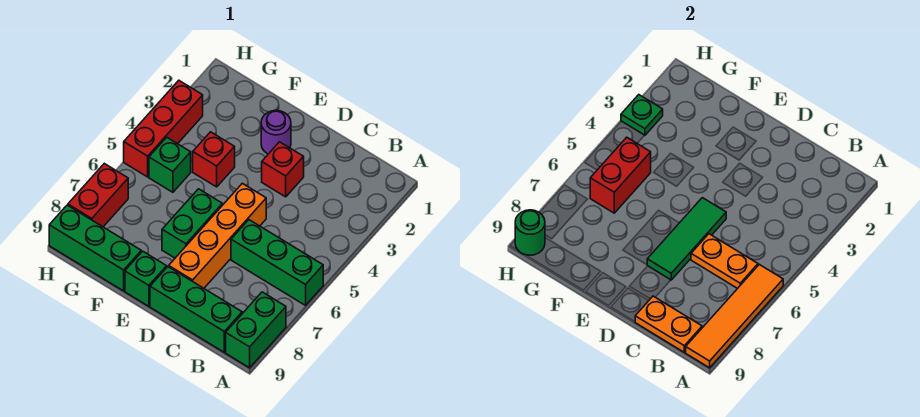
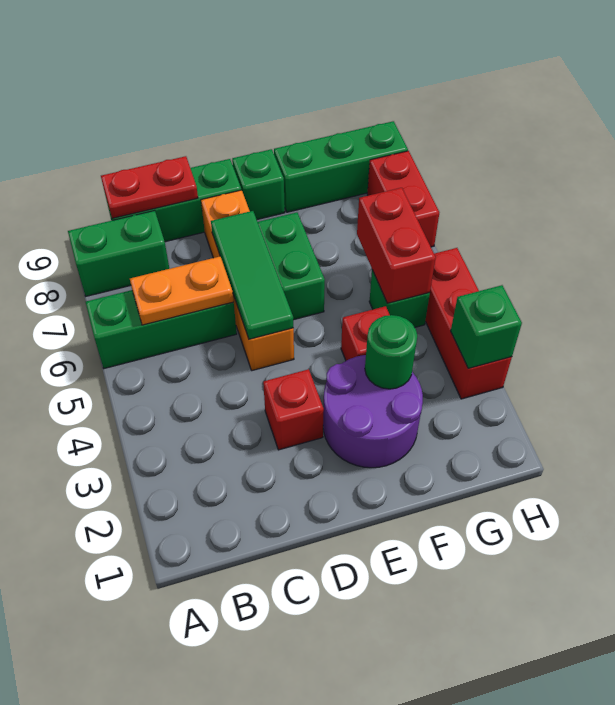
orange 1x4 tile [686,264,783,368] -> none
green 1x2 brick [226,292,286,368] -> green 1x2 brick turned to [68,211,169,296]
orange 1x2 plate [635,296,702,352] -> red 1x2 plate [101,156,198,219]
purple 1x1 round brick [261,110,291,154] -> purple 2x2 round brick [323,355,423,468]
green 1x1 plate [621,95,663,136] -> green 1x1 brick [451,285,522,368]
green 1x1 round brick [515,210,545,255] -> green 1x1 round brick moved to [365,315,417,389]

